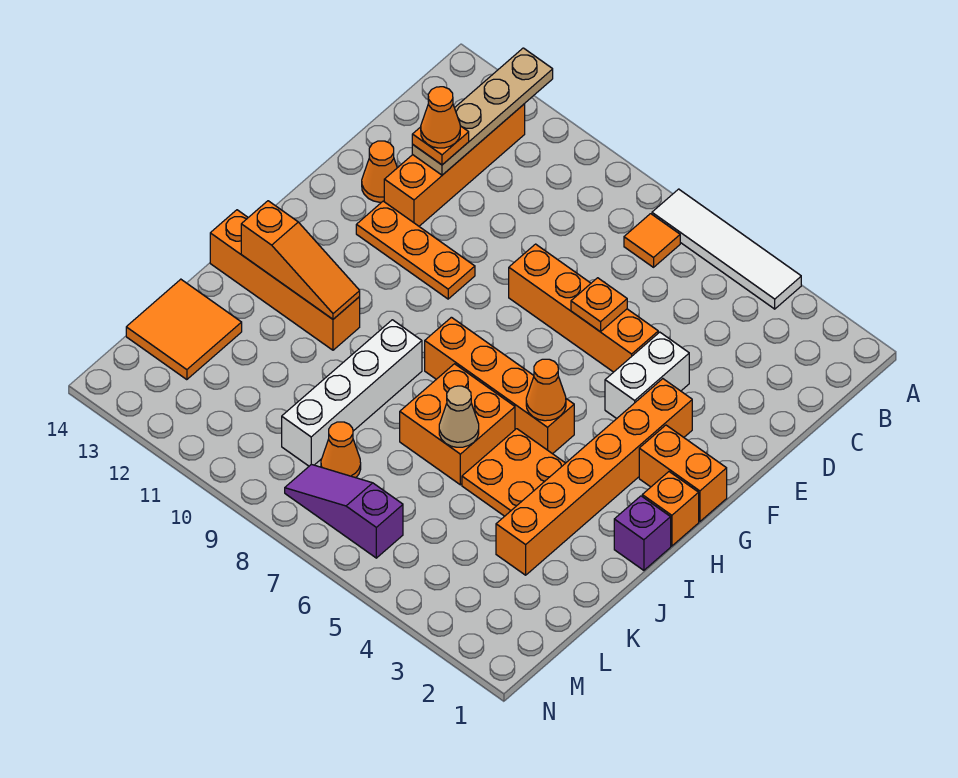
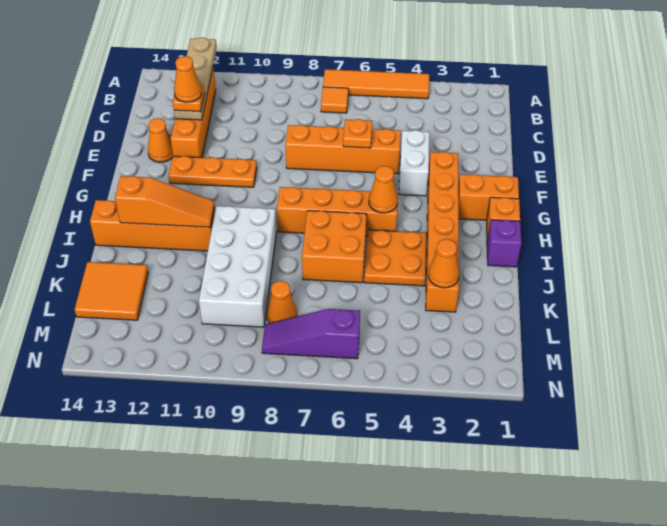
white 1x4 tile [652,189,801,309] -> orange 1x4 tile [323,69,429,99]
white 1x4 brick [282,320,422,466] -> white 2x4 brick [199,206,277,327]
tan 1x1 cone [439,386,479,447] -> none
none -> orange 1x1 cone [428,239,459,288]

